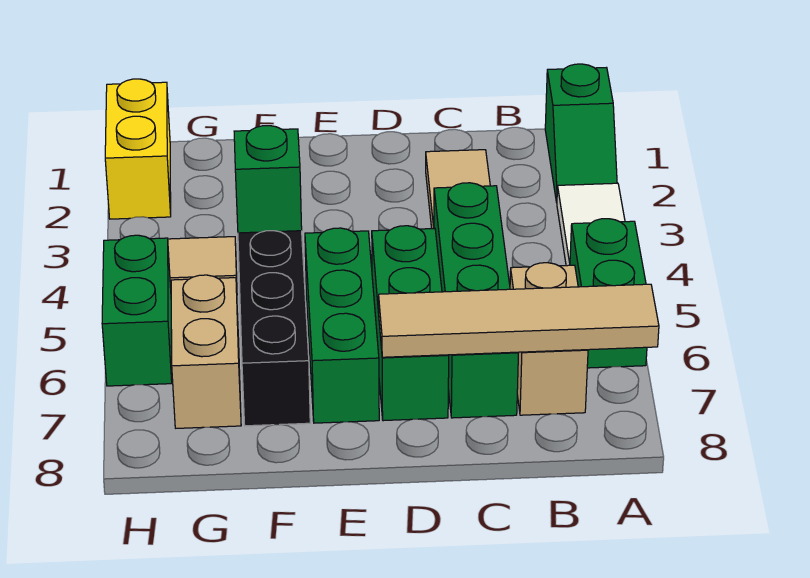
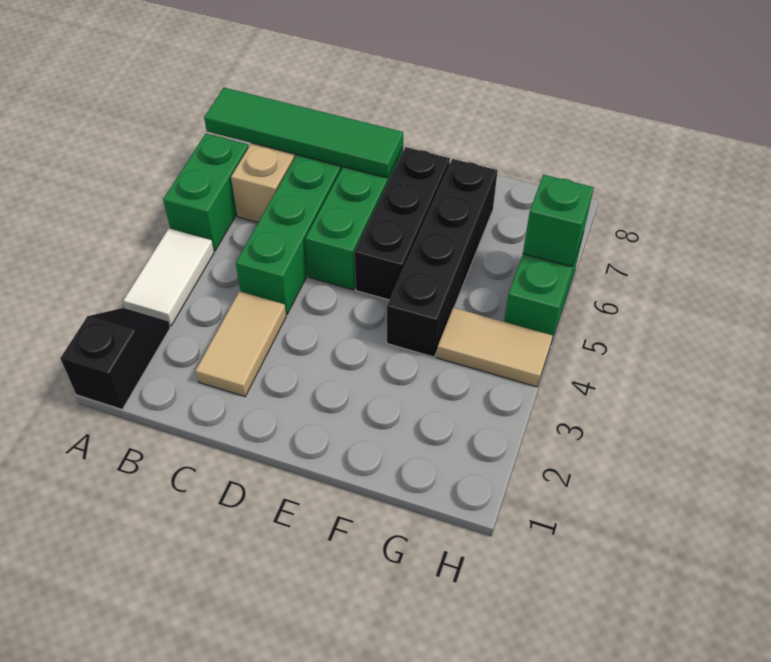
green 1x2 slope [545,64,617,202] -> black 1x2 slope [60,308,170,409]
tan 1x4 tile [379,284,659,357] -> green 1x4 tile [204,88,403,178]
green 1x3 brick [305,228,379,423] -> black 1x3 brick [355,147,450,300]
green 1x1 brick [234,126,302,233] -> green 1x1 brick moved to [523,175,594,267]
tan 1x2 brick [171,275,241,428] -> none
yellow 1x2 brick [105,79,171,219] -> none

